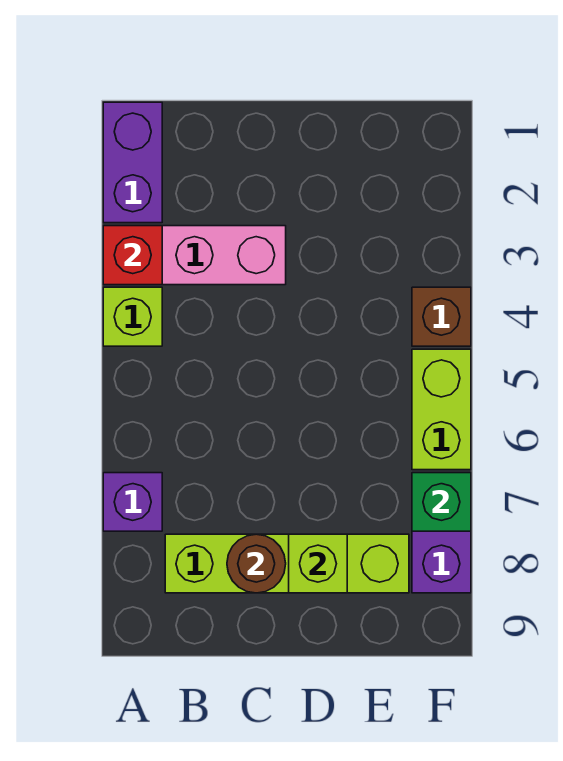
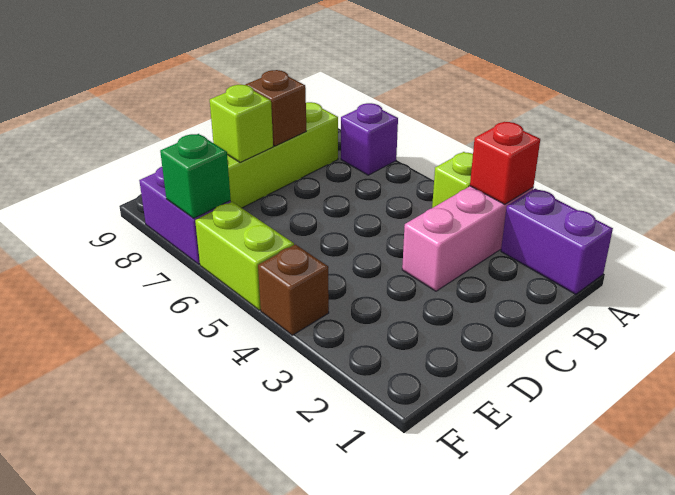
brown 1x1 round brick [227,534,286,593] -> brown 1x1 brick [246,70,306,146]

